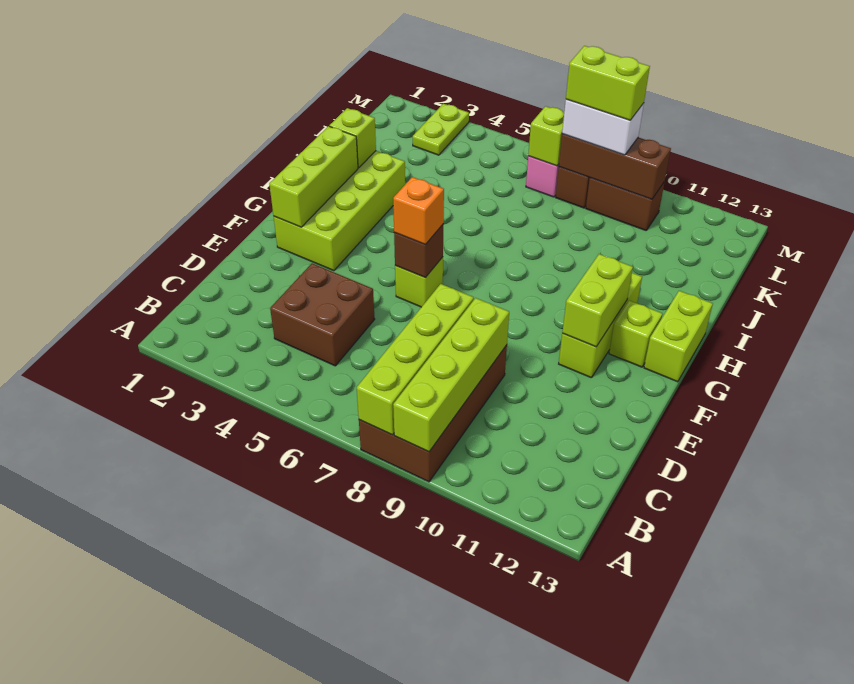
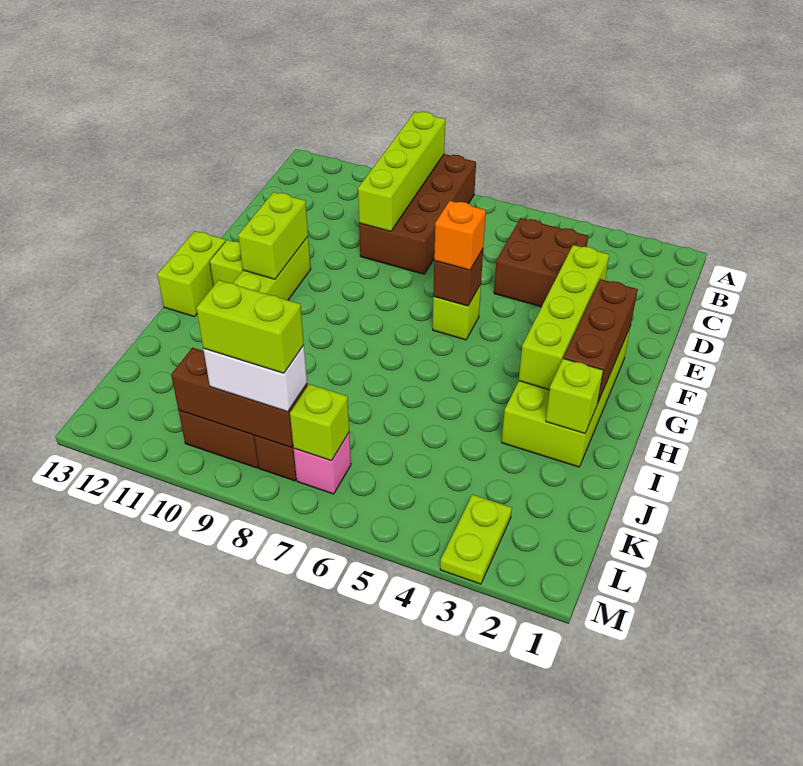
lime 1x4 brick [357,284,474,435] -> lime 1x4 brick moved to [519,245,609,390]
lime 1x3 brick [269,126,358,227] -> brown 1x3 brick [564,279,638,404]

